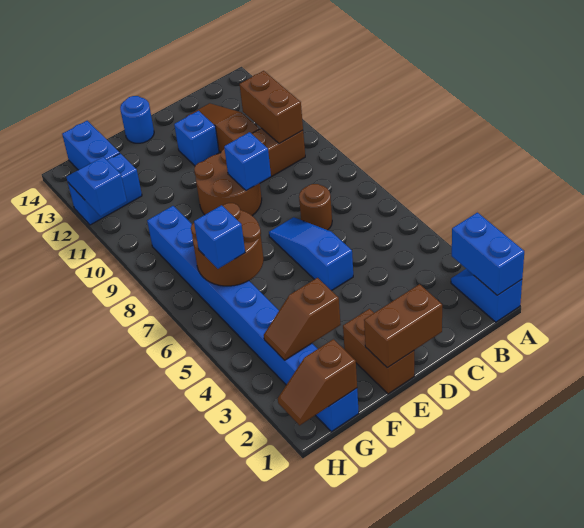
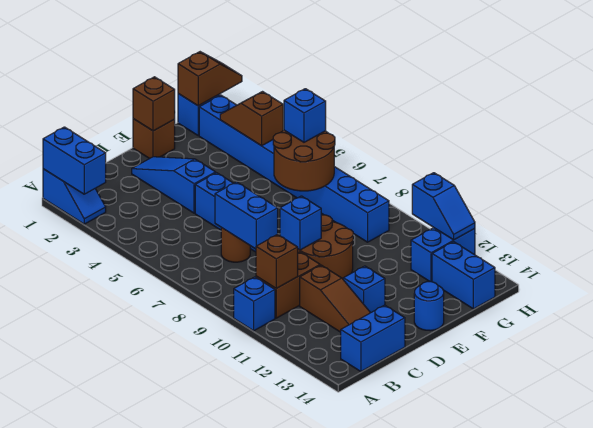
none -> blue 1x1 brick [234,277,275,331]
brown 1x2 brick [240,71,303,144] -> brown 1x1 brick [256,234,298,288]
none -> blue 1x2 brick [341,305,405,372]
none -> blue 1x2 brick [215,182,278,249]
brown 1x2 brick [364,284,442,368] -> brown 1x1 brick [133,77,175,131]
none -> blue 1x3 slope [132,157,216,213]
brown 1x2 brick [343,309,414,394] -> brown 1x1 brick [133,119,175,159]
brown 1x2 slope [264,278,341,360] -> brown 1x2 slope turned to [220,92,283,146]

